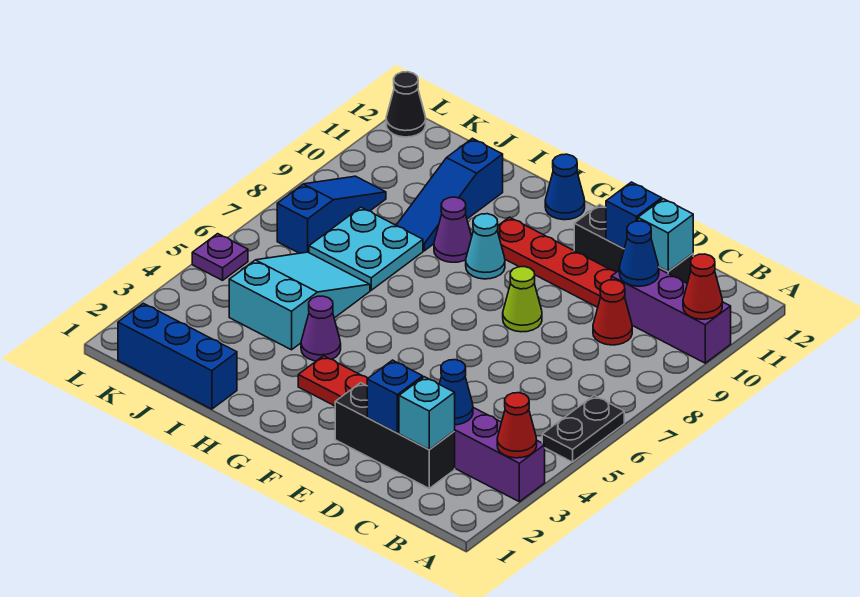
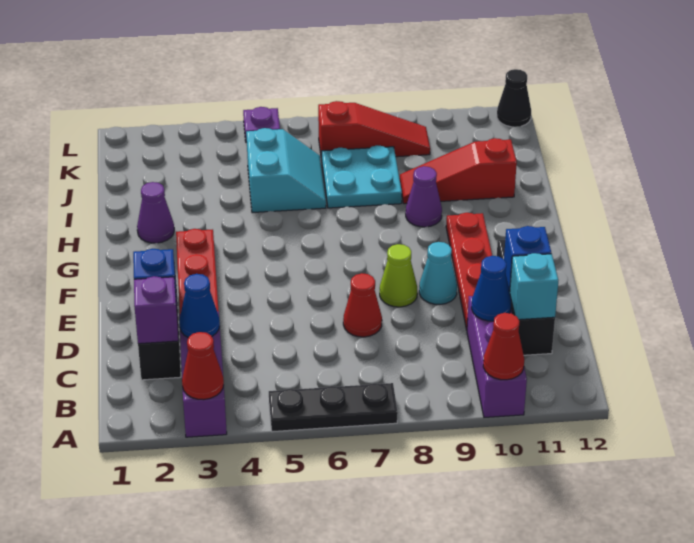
black 1x2 plate [542,396,624,462] -> black 1x3 plate [269,383,398,432]
cyan 1x1 brick [399,377,455,450] -> purple 1x1 brick [134,276,178,344]
red 1x1 cone [593,280,632,345] -> red 1x1 cone moved to [343,273,382,337]
cyan 1x1 cone [466,214,505,279] -> cyan 1x1 cone moved to [419,242,457,304]
blue 1x1 cone [545,154,585,220] -> none
purple 1x1 cone [301,296,341,361] -> purple 1x1 cone moved to [137,182,174,243]
blue 1x3 brick [118,303,237,409] -> none
cyan 2x3 slope [229,252,370,350] -> cyan 2x2 slope [246,128,326,213]
blue 1x3 slope [396,138,503,251] -> red 1x3 slope [399,138,517,204]
blue 1x3 slope [277,176,386,253] -> red 1x3 slope [318,101,430,160]

